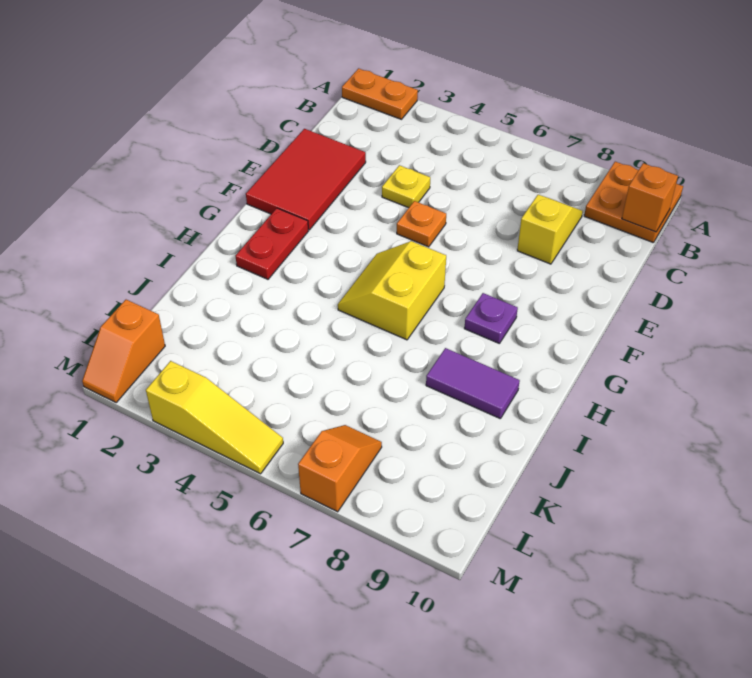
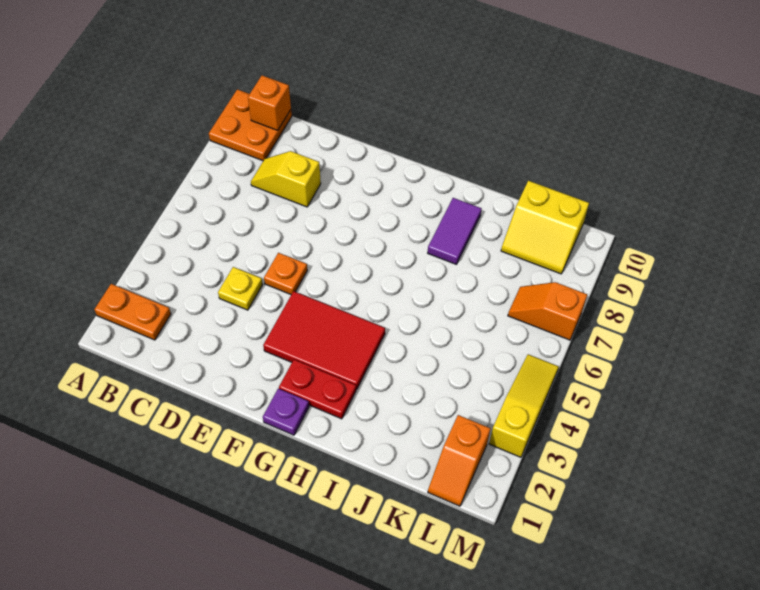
orange 1x2 plate [342,68,418,119] -> orange 1x2 plate turned to [94,284,171,340]
red 2x3 tile [246,129,366,230] -> red 2x3 tile moved to [263,291,385,389]
yellow 2x2 slope [338,241,446,340] -> yellow 2x2 slope moved to [501,181,589,274]
purple 1x1 plate [464,293,518,344] -> purple 1x1 plate moved to [263,389,309,435]
orange 1x2 slope [82,300,165,402] -> orange 1x2 slope turned to [428,415,490,506]

